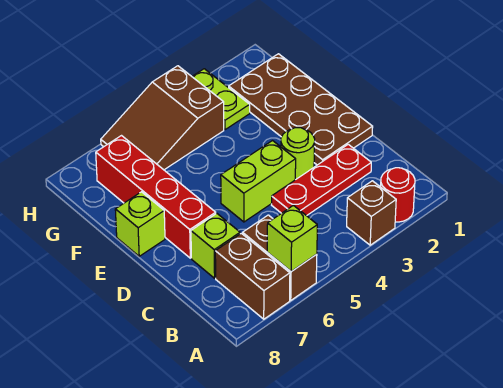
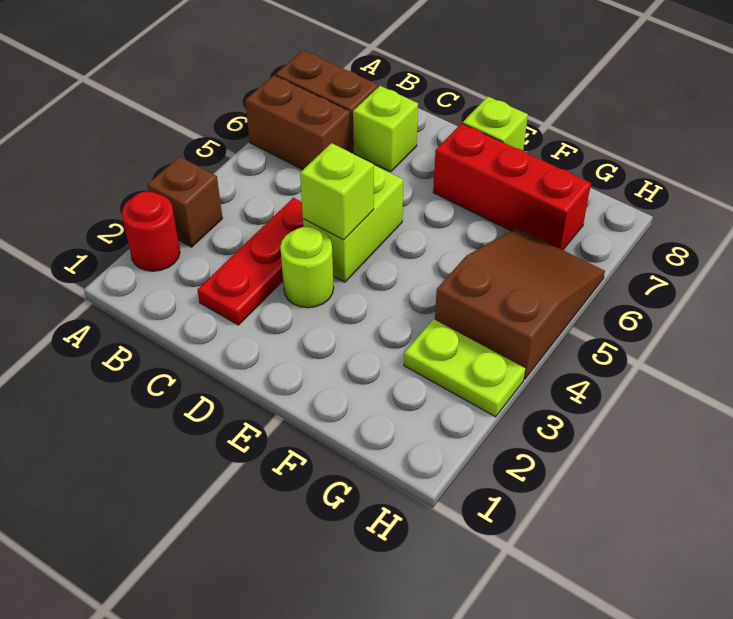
lime 1x1 brick [267,205,317,271] -> lime 1x1 brick moved to [300,143,374,240]
brown 2x4 plate [229,54,373,165] -> none
red 1x4 brick [96,136,216,258] -> red 1x3 brick [433,123,591,250]

